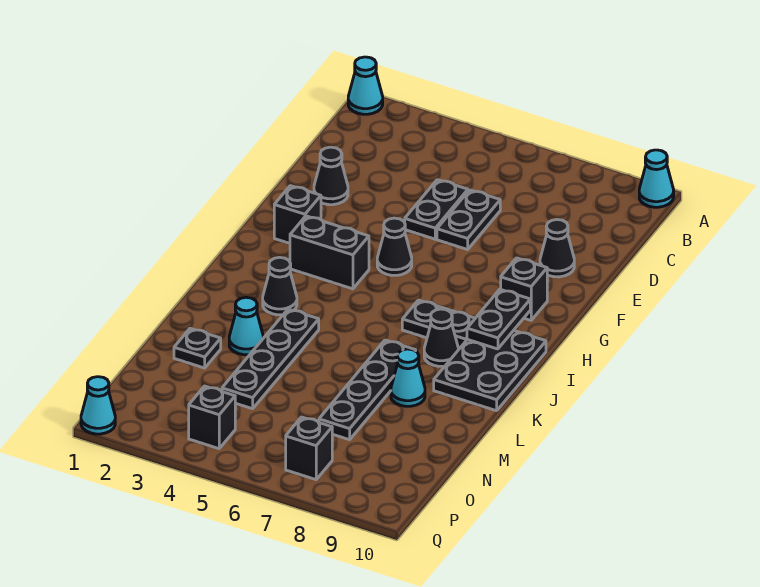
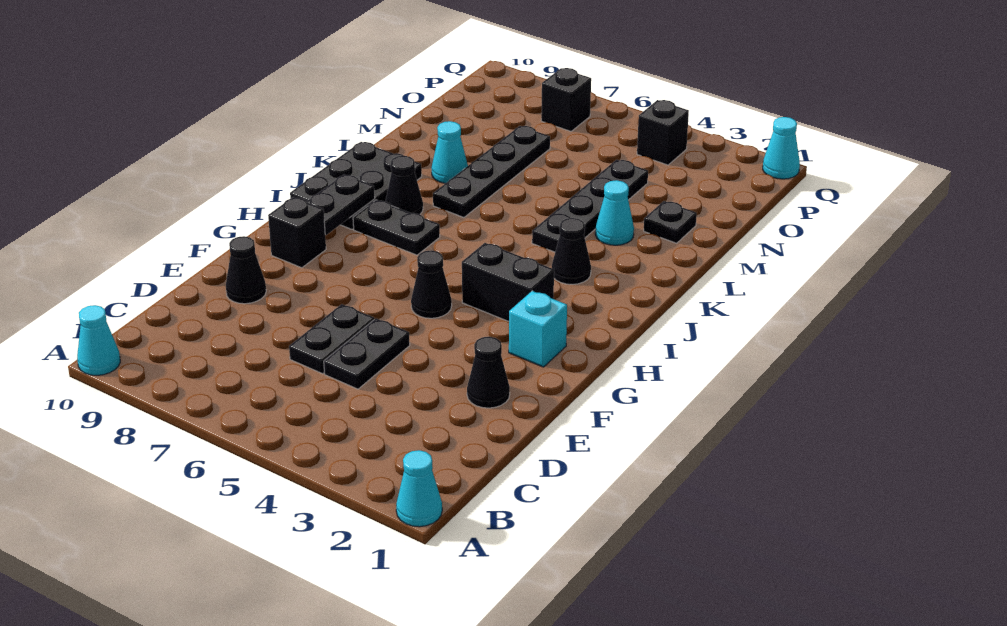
black 1x1 brick [274,186,321,243] -> cyan 1x1 brick [509,291,567,367]

